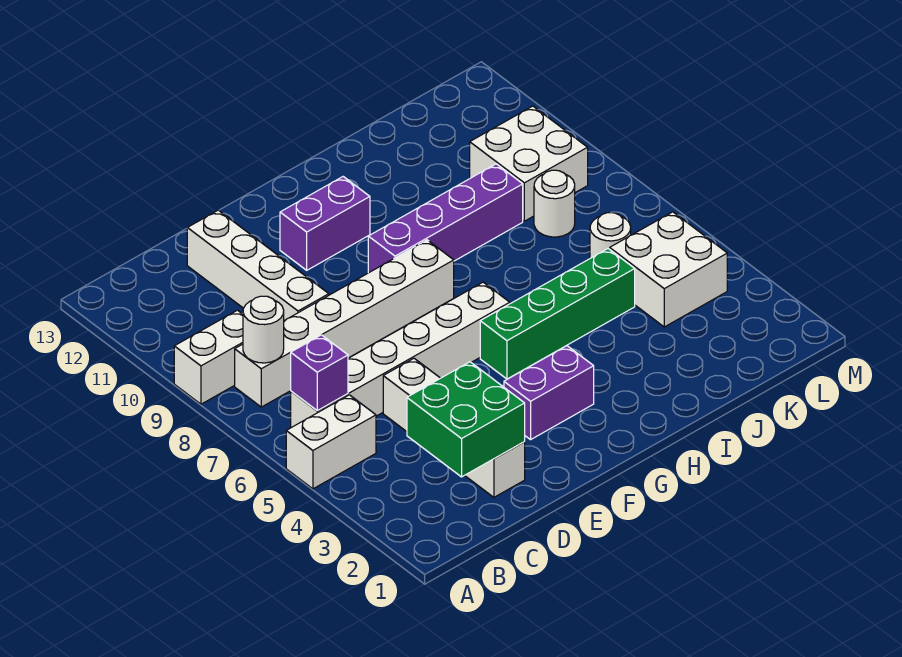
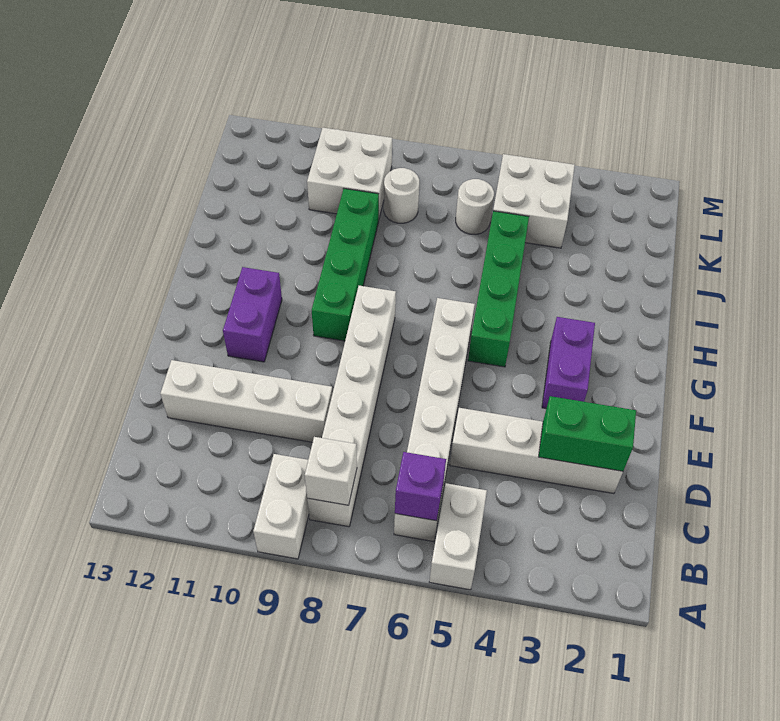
white 1x1 round brick [243,296,284,363] -> white 1x1 brick [305,437,357,505]
green 2x2 brick [407,362,525,477] -> green 1x2 brick [539,396,636,471]
purple 1x4 brick [368,164,523,273] -> green 1x4 brick [312,189,379,341]

